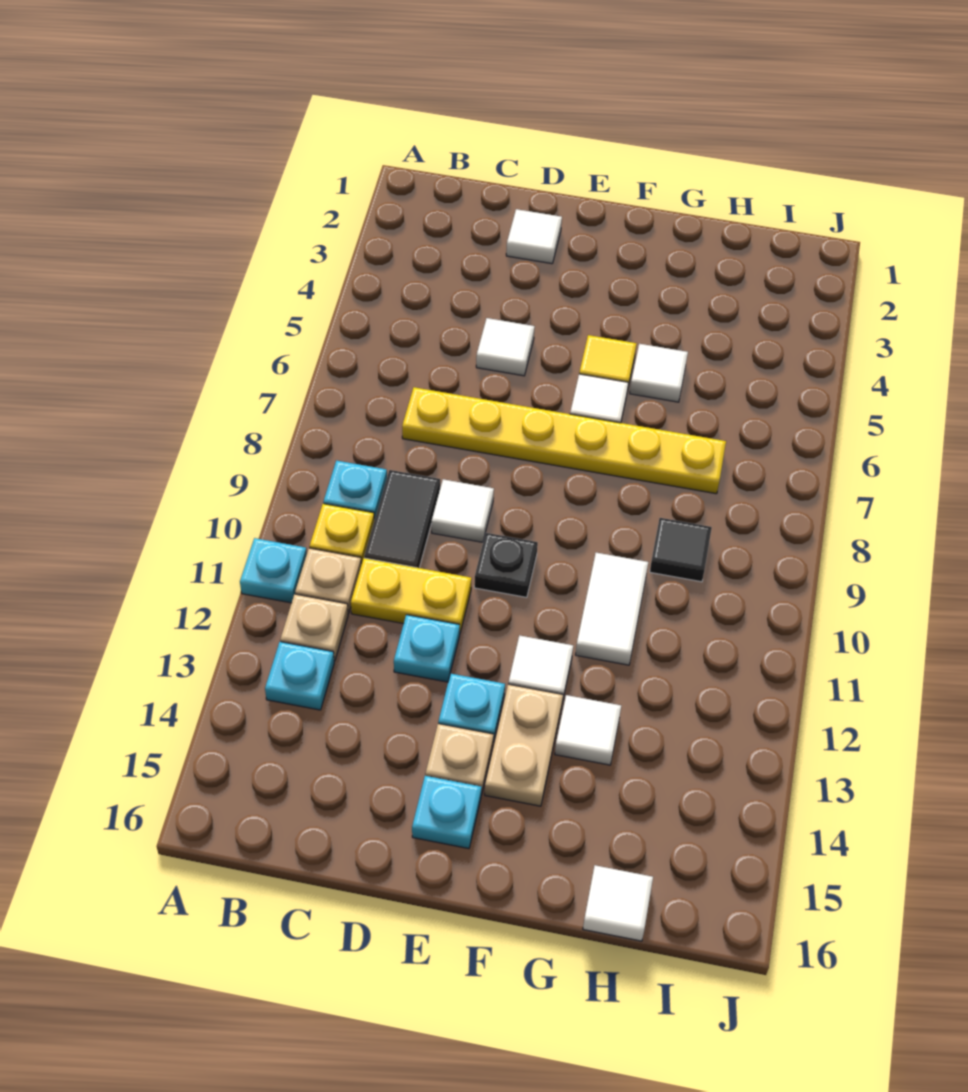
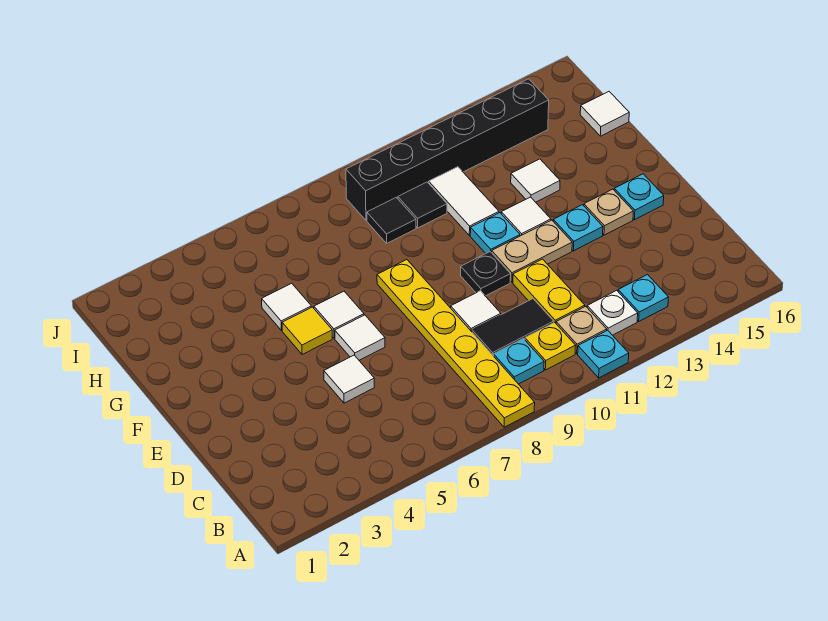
tan 1x1 plate [280,594,348,661] -> white 1x1 plate [587,290,638,335]
yellow 1x6 plate [402,387,726,494] -> yellow 1x6 plate moved to [377,260,535,427]
white 1x1 tile [506,209,562,264] -> white 1x1 tile moved to [335,315,385,360]
cyan 1x1 plate [394,615,460,682] -> cyan 1x1 plate moved to [470,213,520,253]
tan 1x2 plate [485,684,563,806] -> tan 1x2 plate moved to [492,220,572,282]
white 1x2 tile [575,553,648,665] -> white 1x2 tile turned to [429,167,499,236]
none -> black 1x1 tile [398,182,447,228]
none -> black 1x6 brick [346,79,549,220]

